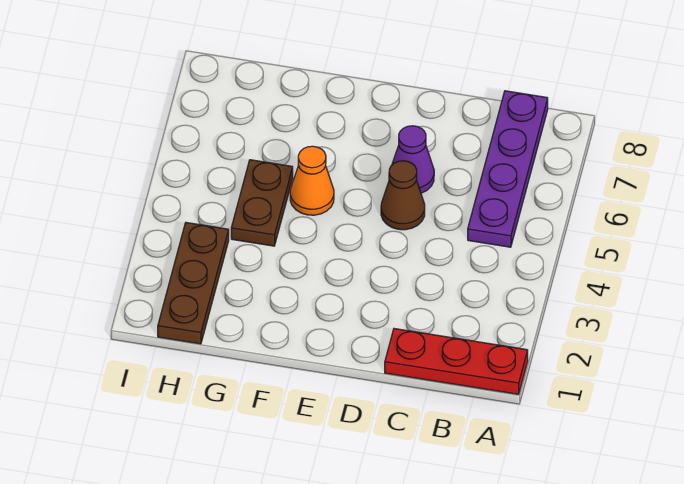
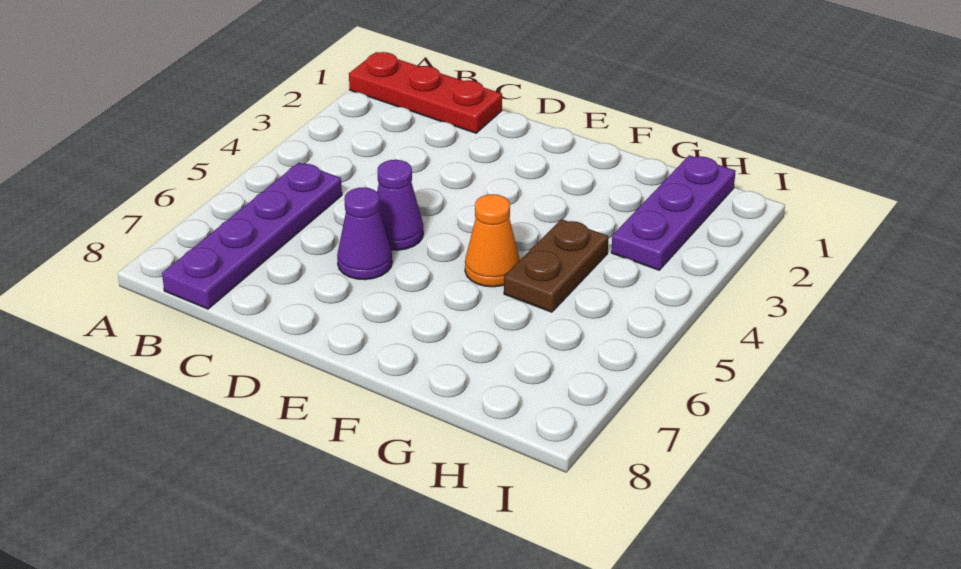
brown 1x1 cone [381,161,425,230] -> purple 1x1 cone [377,160,423,250]
brown 1x3 plate [158,223,229,344] -> purple 1x3 plate [611,155,736,270]

